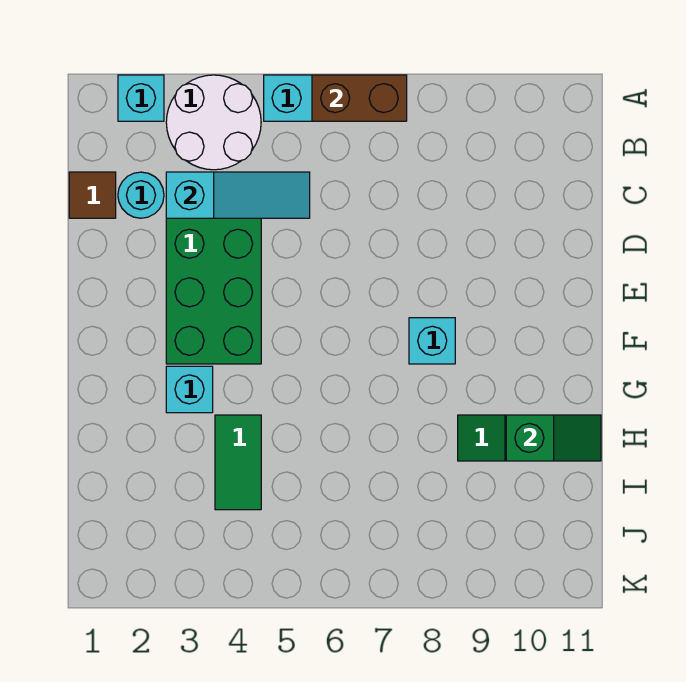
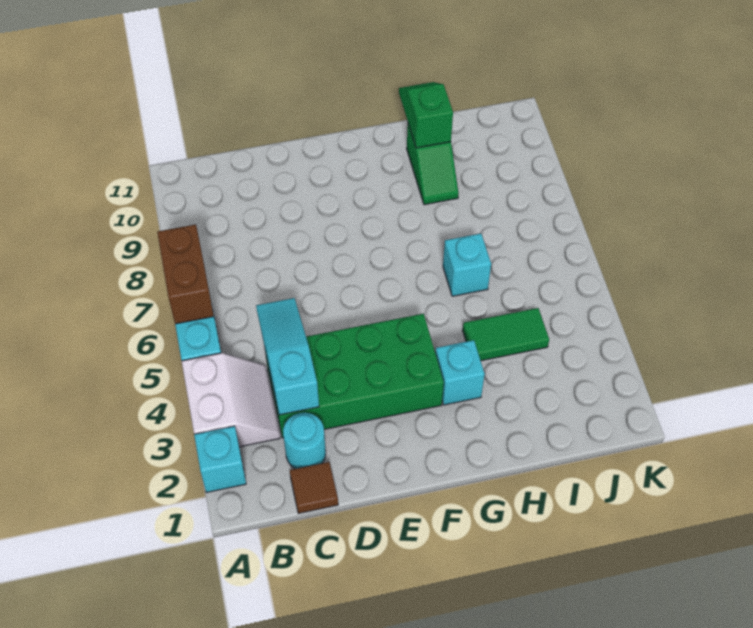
white 2x2 round brick [166,75,261,170] -> white 2x2 slope [182,353,280,447]
cyan 1x1 brick [409,318,455,364] -> cyan 1x1 brick moved to [443,234,491,296]

